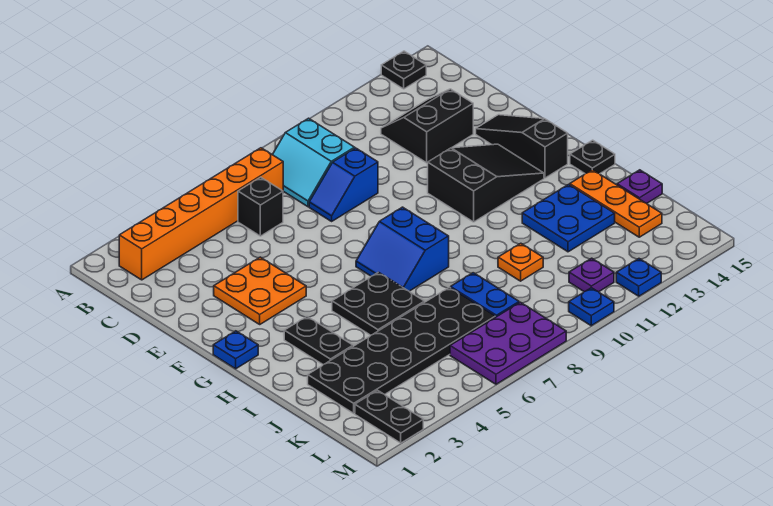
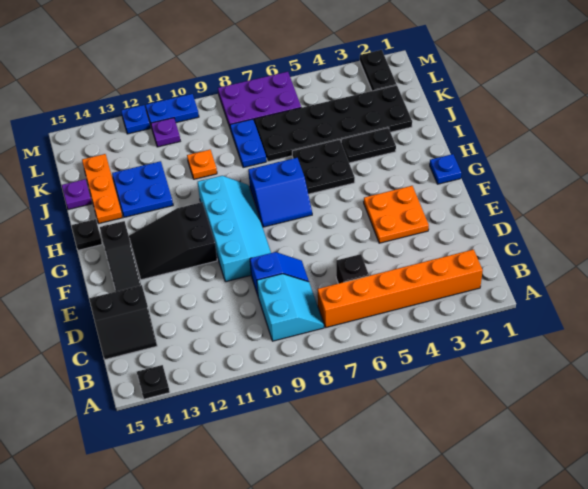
black 2x2 slope [381,89,473,163] -> black 2x2 slope moved to [89,285,157,359]
none -> cyan 2x4 slope [198,176,271,282]
blue 2x2 slope [356,207,449,291] -> blue 2x2 slope turned to [248,158,312,227]
black 1x2 plate [284,316,353,365] -> black 1x2 plate turned to [341,128,396,163]
blue 1x1 plate [569,288,614,326] -> blue 1x2 plate [146,94,199,125]

